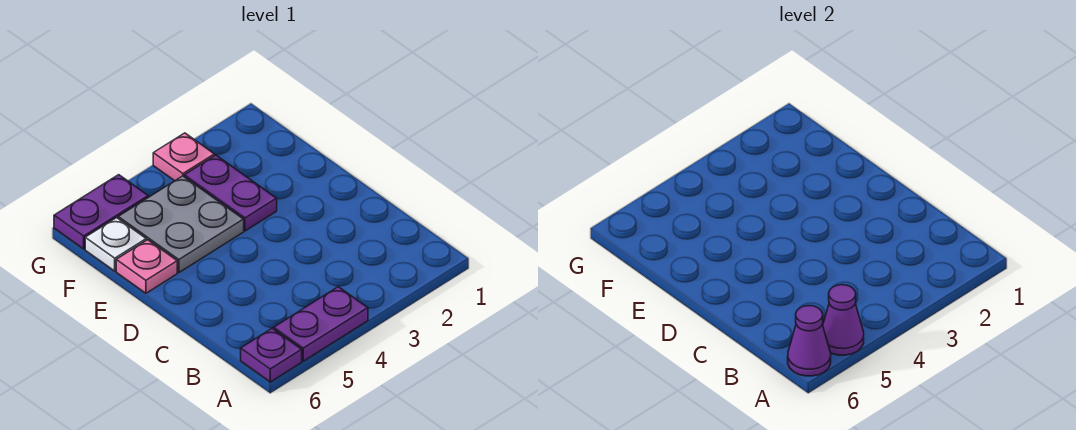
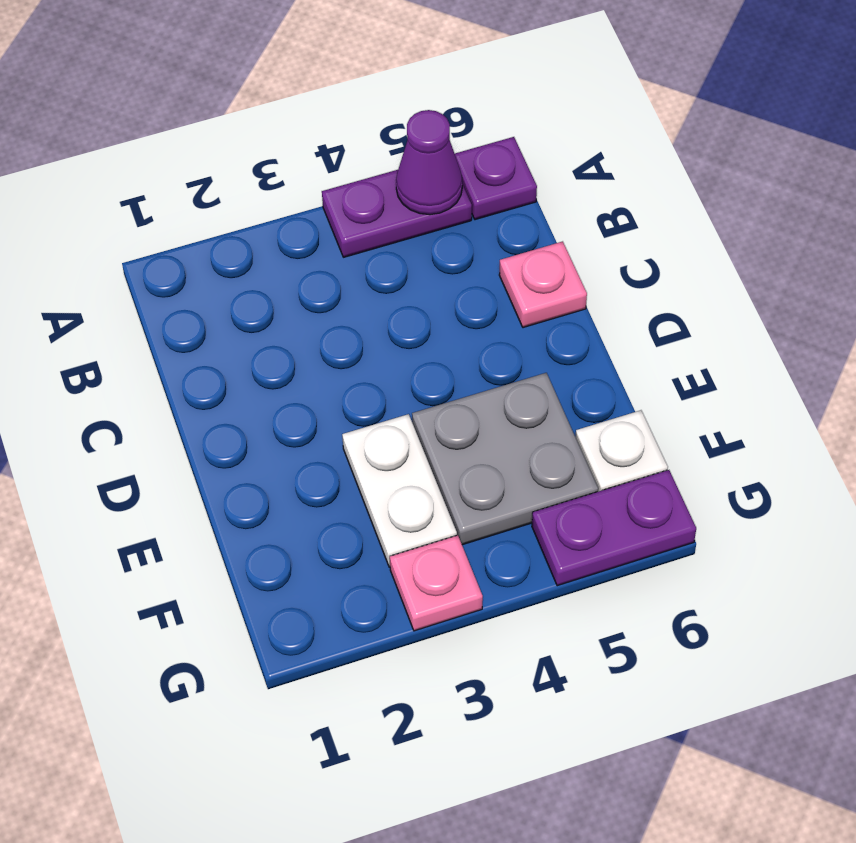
purple 1x1 cone [788,306,831,376] -> none
purple 1x2 plate [184,155,277,231] -> white 1x2 plate [342,414,457,567]
pink 1x1 plate [116,240,177,293] -> pink 1x1 plate moved to [499,241,587,328]

